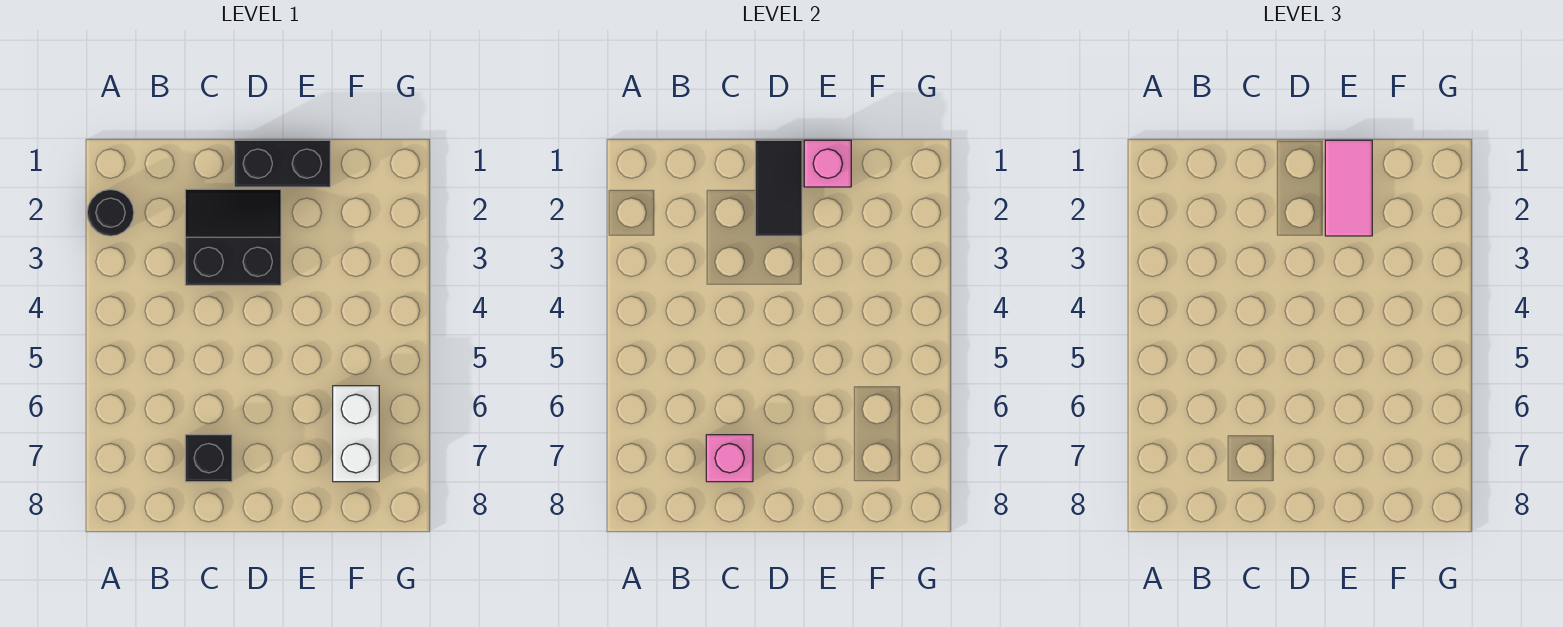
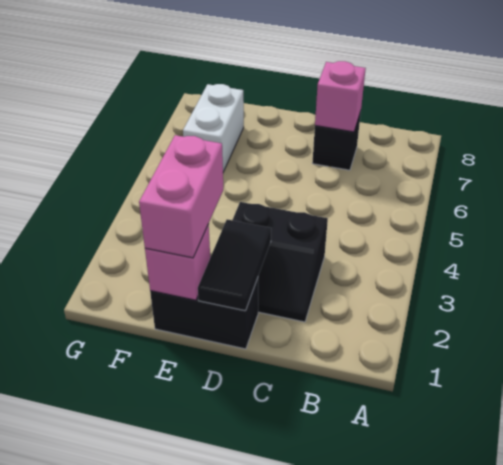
black 1x1 round brick [87,189,134,236] -> none
pink 1x2 tile [1325,140,1372,236] -> pink 1x2 brick [139,135,223,258]

